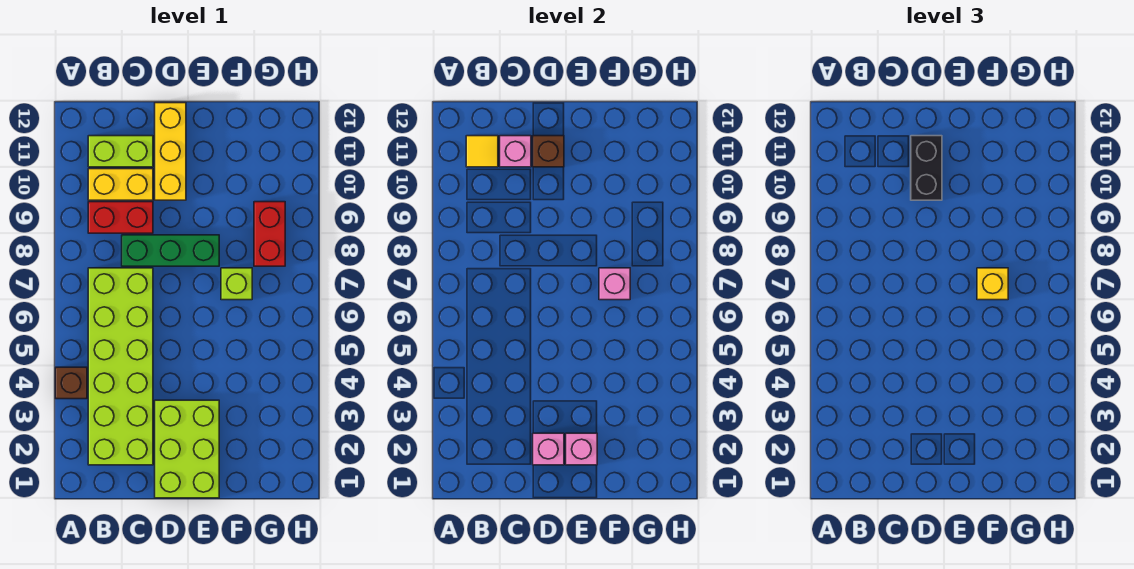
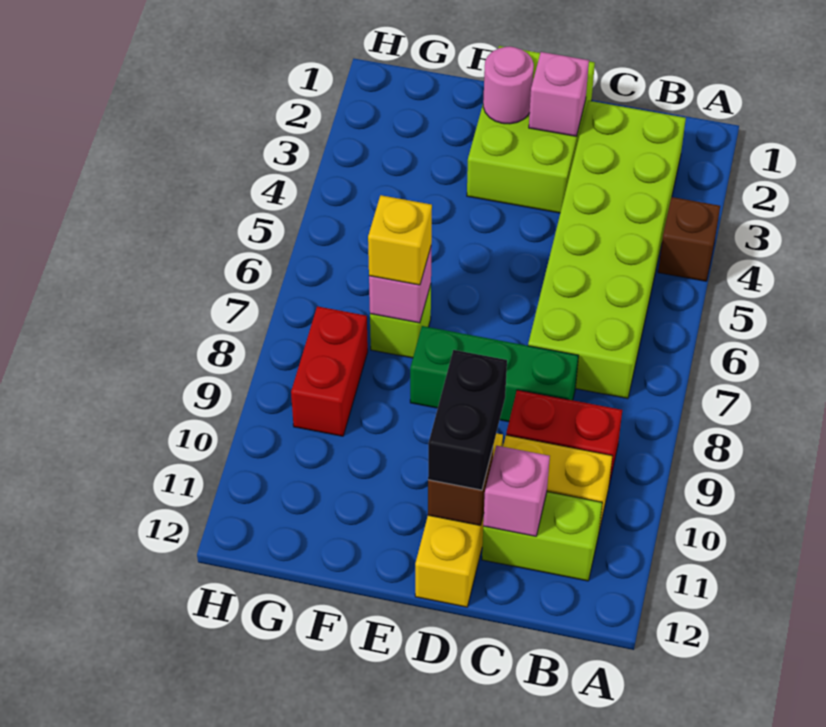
yellow 1x1 tile [466,136,498,167] -> none
pink 1x1 brick [566,433,597,465] -> pink 1x1 round brick [483,46,534,124]

